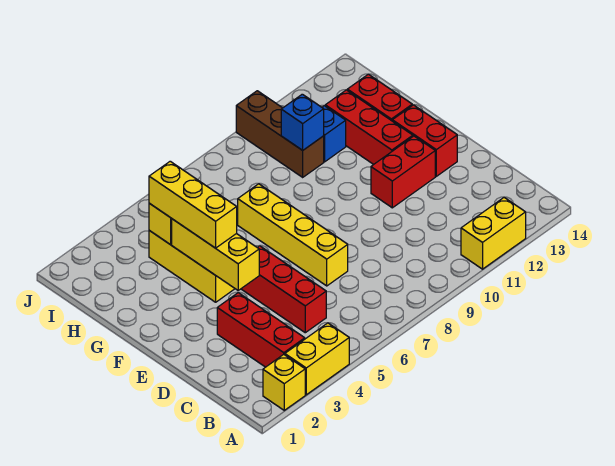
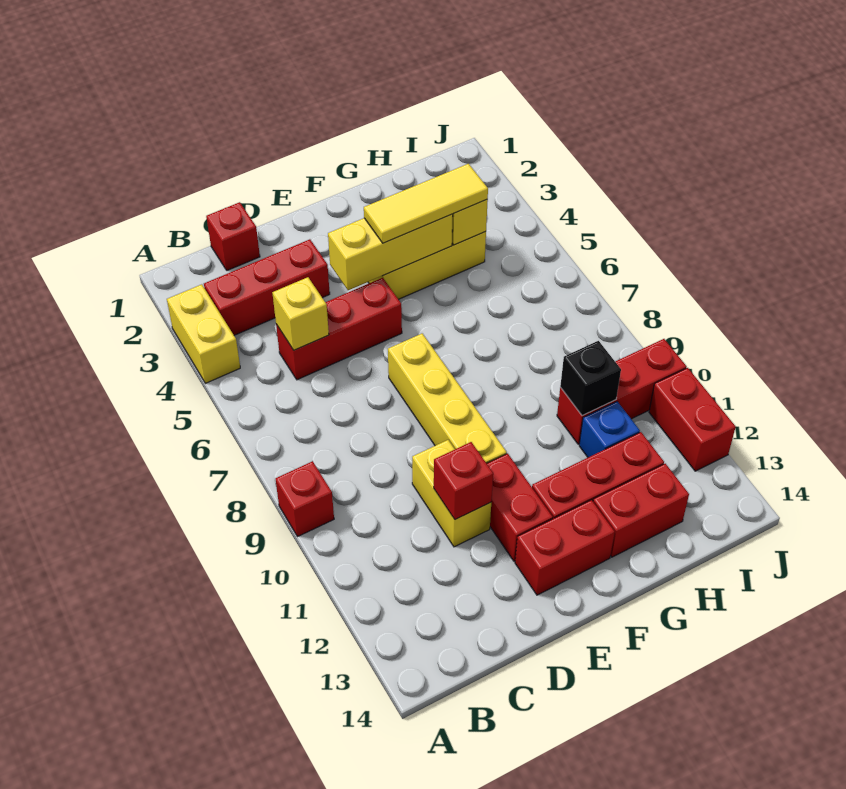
yellow 1x1 brick [263,354,305,410] -> yellow 1x1 brick moved to [272,277,329,350]
none -> red 1x1 brick [276,461,334,537]
yellow 1x2 brick [461,198,526,269] -> yellow 1x2 brick moved to [412,440,491,547]
none -> red 1x1 brick [206,202,260,270]
yellow 1x4 brick [238,184,348,286] -> yellow 1x4 brick turned to [388,333,507,463]
none -> red 1x1 brick [434,442,493,519]
yellow 1x3 brick [149,161,237,248] -> yellow 1x3 tile [364,164,488,243]
brown 1x3 brick [236,91,324,177] -> red 1x3 brick [557,339,687,444]
blue 1x1 brick [281,94,324,150] -> black 1x1 brick [560,341,621,416]
none -> red 1x2 brick [649,368,736,471]

